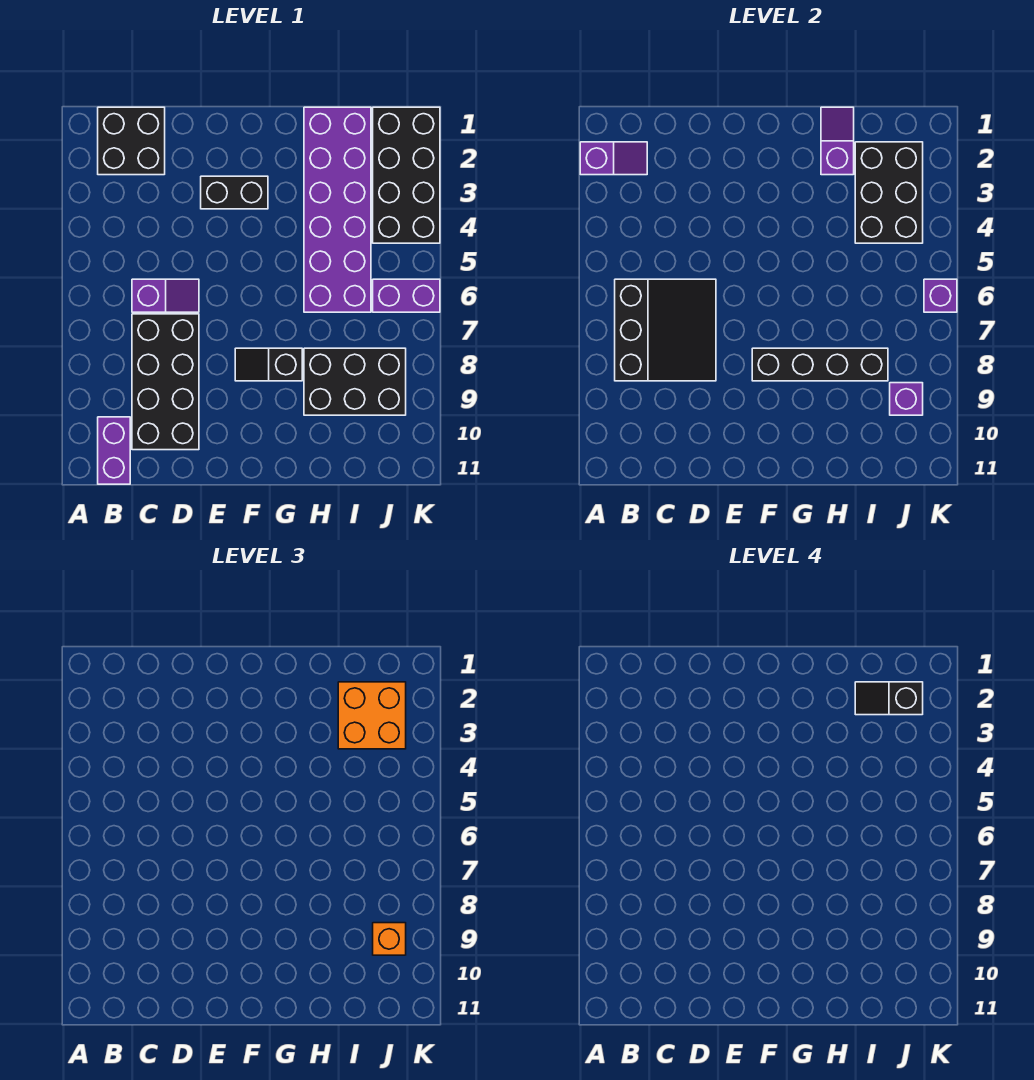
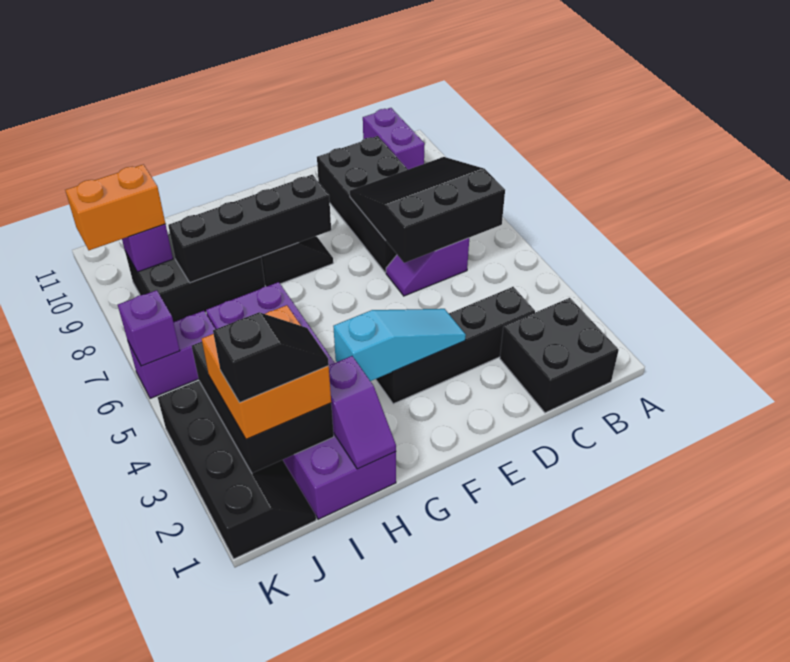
purple 1x2 slope [580,142,647,175] -> none
black 3x3 slope [615,279,716,381] -> black 3x3 slope turned to [350,157,505,263]
black 1x2 brick [201,176,268,209] -> black 1x4 brick [376,287,535,404]
none -> cyan 1x3 slope [333,309,466,381]
black 2x4 brick [373,107,440,243] -> black 2x4 slope [158,381,316,559]
orange 1x1 brick [373,923,406,955] -> orange 1x2 brick [65,165,165,250]

